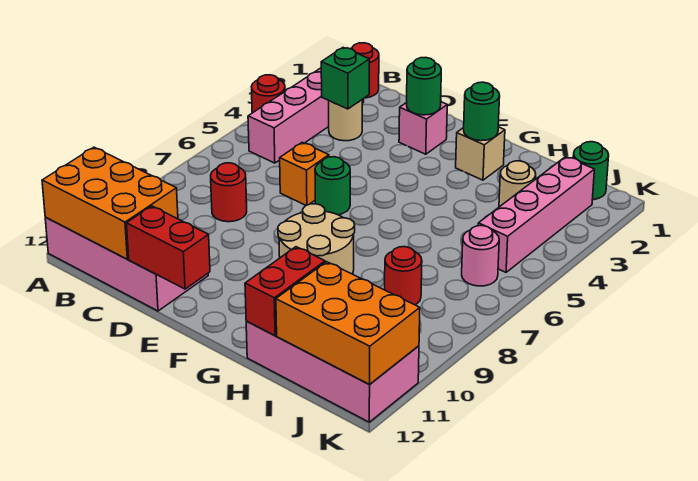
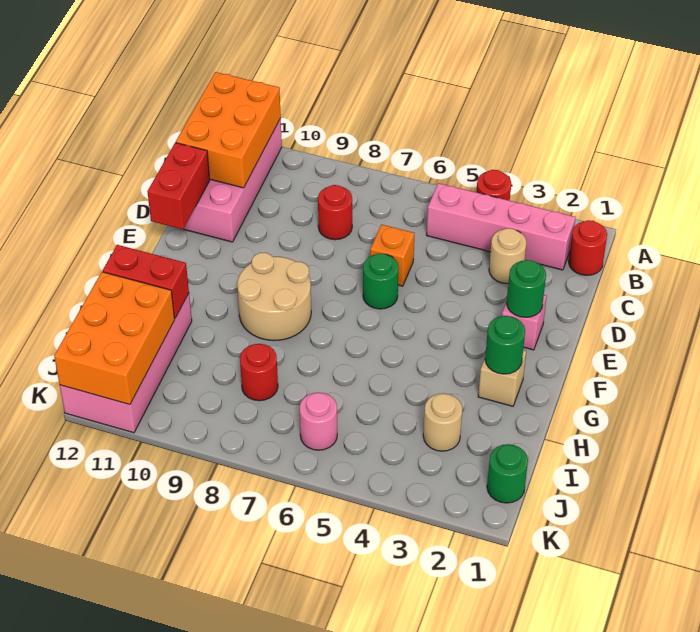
green 1x1 brick [321,48,369,109] -> none
pink 1x4 brick [478,157,594,272] -> none

